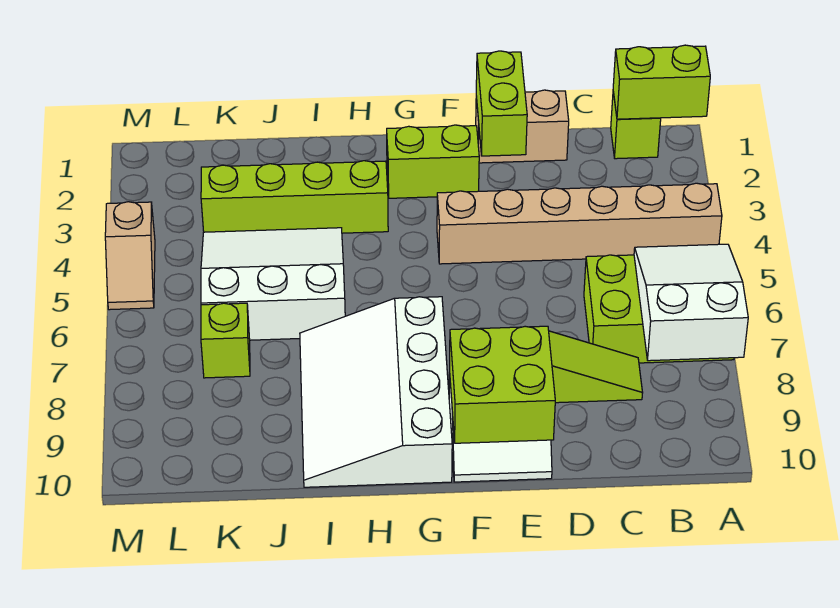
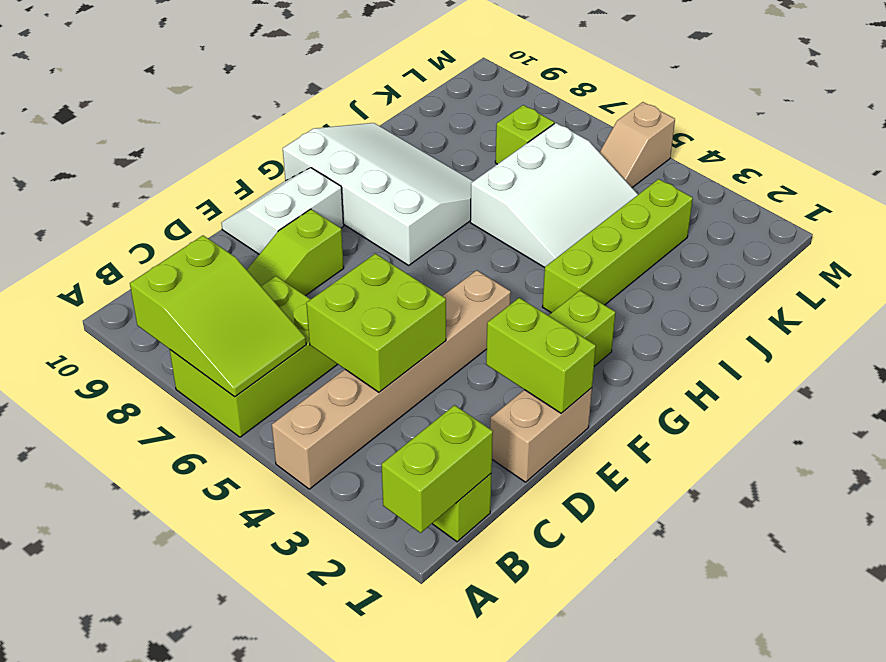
white 2x3 slope [634,244,748,361] -> lime 2x3 slope [130,236,306,397]
lime 2x2 brick [450,326,555,443] -> lime 2x2 brick moved to [306,254,446,392]
tan 1x2 slope [105,202,155,310] -> tan 1x2 slope turned to [599,102,675,188]

